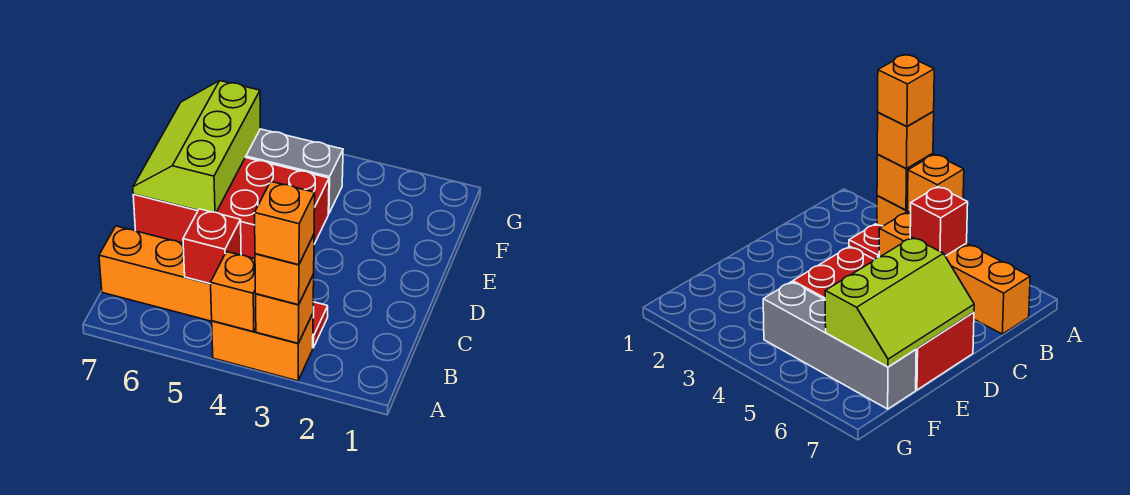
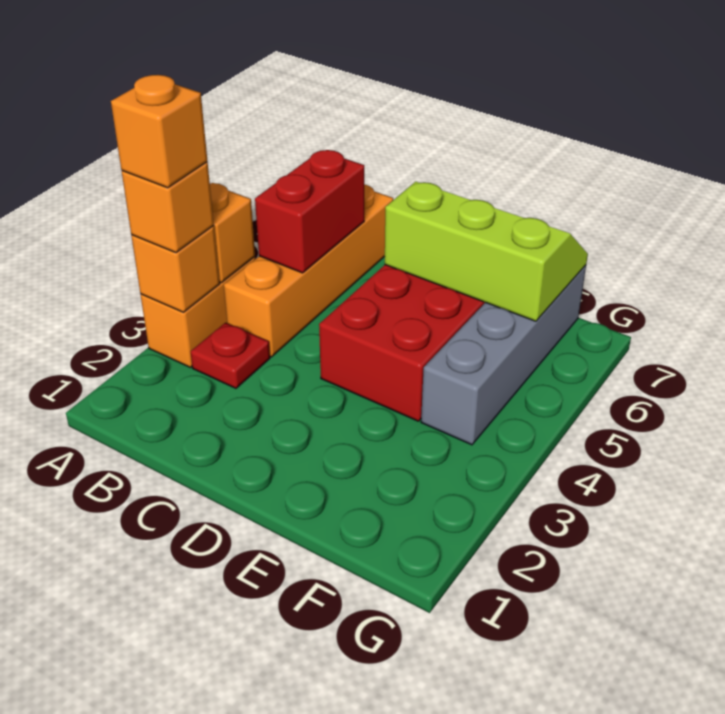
red 1x1 brick [183,209,241,284] -> red 1x2 brick [255,150,364,273]

